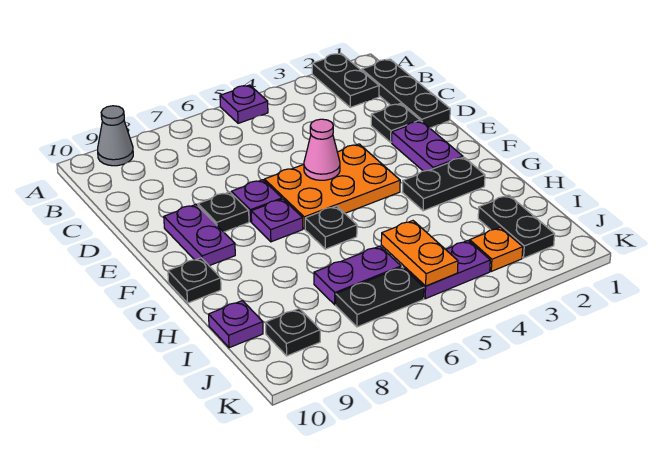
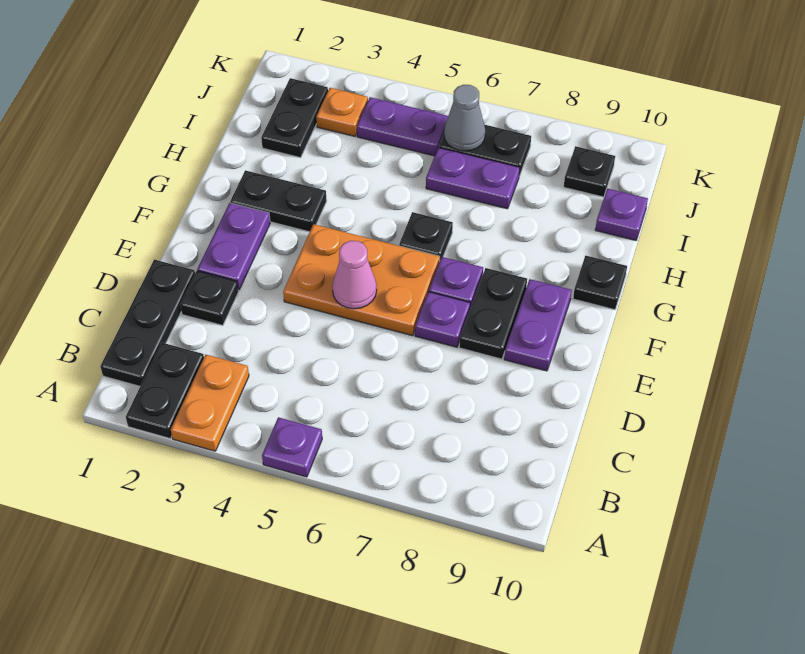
grey 1x1 cone [98,106,133,166] -> grey 1x1 cone moved to [444,85,485,151]
black 1x1 plate [198,192,249,232] -> black 1x2 plate [459,268,527,359]
orange 1x2 plate [381,221,458,286] -> orange 1x2 plate moved to [171,355,249,451]

